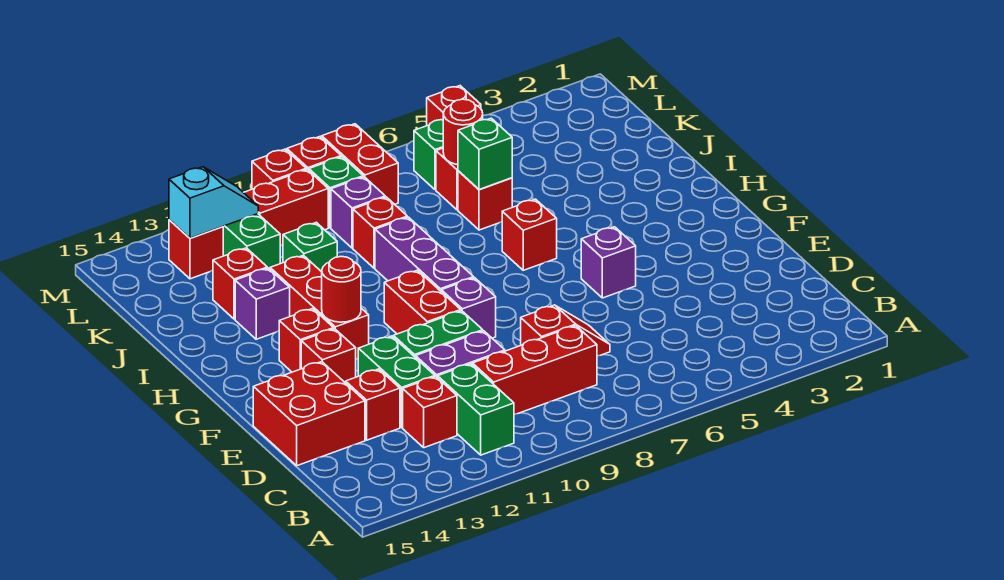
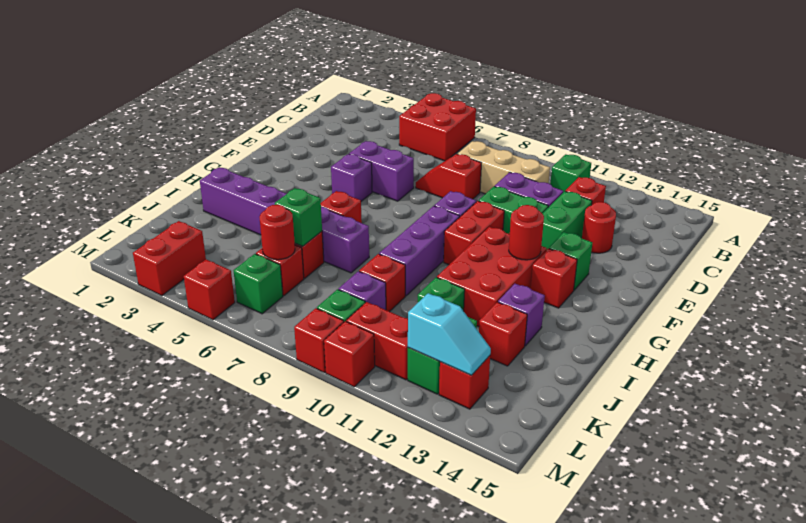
green 1x2 brick [438,364,514,455] -> green 1x1 brick [550,154,591,192]
red 1x3 brick [473,326,597,415] -> tan 1x3 brick [458,141,550,194]
red 1x1 brick [346,369,400,440] -> red 1x1 round brick [582,202,616,253]
red 2x2 brick [253,362,365,466] -> red 2x2 brick moved to [399,93,476,161]
none -> purple 1x2 brick [349,141,414,201]
red 1x1 brick [301,329,356,383] -> green 1x1 brick [549,232,592,290]
red 1x3 brick [270,255,369,359] -> red 2x3 brick [437,227,547,326]
none -> purple 1x6 brick [200,167,369,273]
red 1x2 brick [322,124,398,204] -> red 1x2 brick moved to [133,221,206,296]
cyan 1x2 slope [169,167,258,238] -> cyan 1x2 slope turned to [408,293,491,375]

